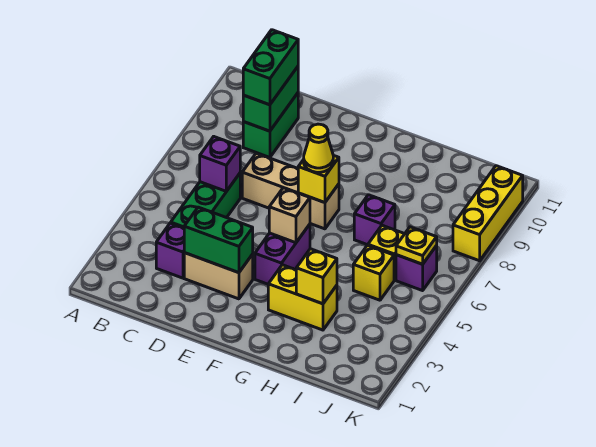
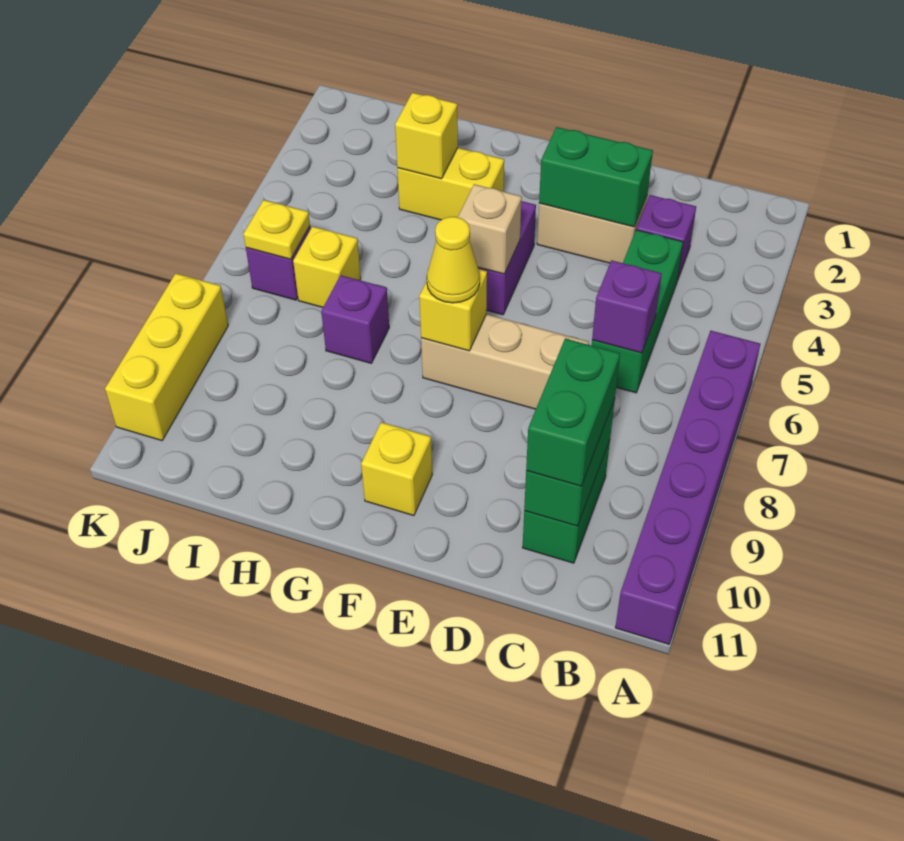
none -> purple 1x6 brick [615,331,760,644]
yellow 1x1 brick [353,245,394,300] -> yellow 1x1 brick moved to [361,422,432,516]

